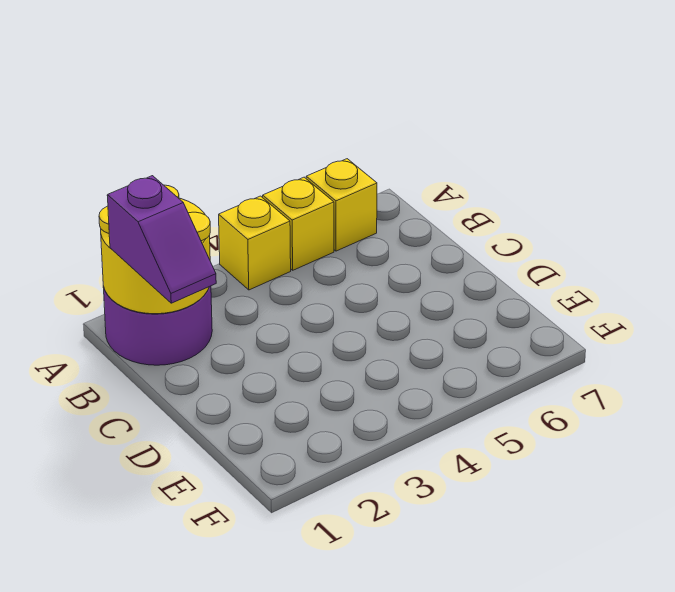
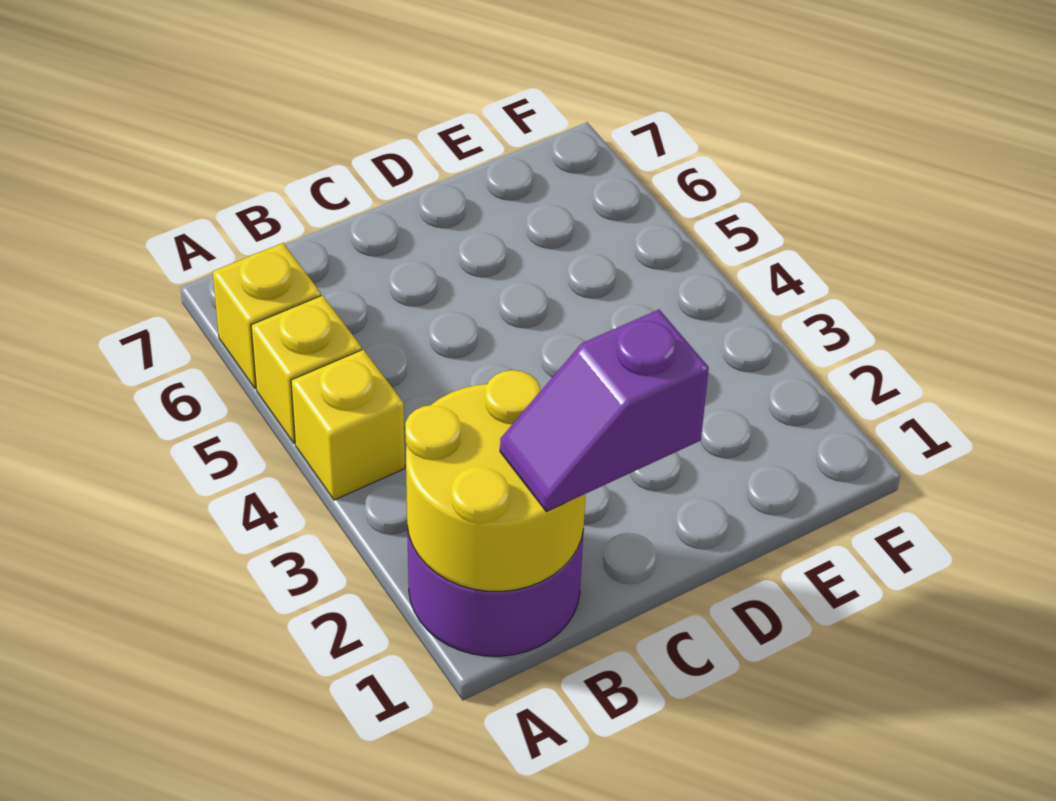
purple 1x2 slope [107,176,216,303] -> purple 1x2 slope turned to [500,310,709,512]

